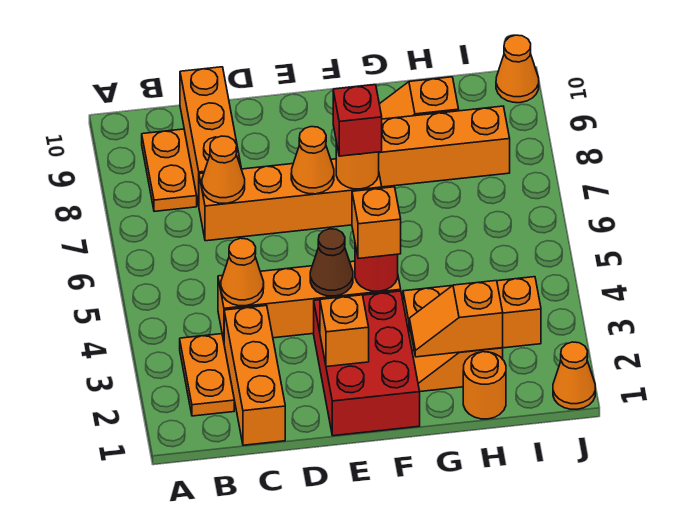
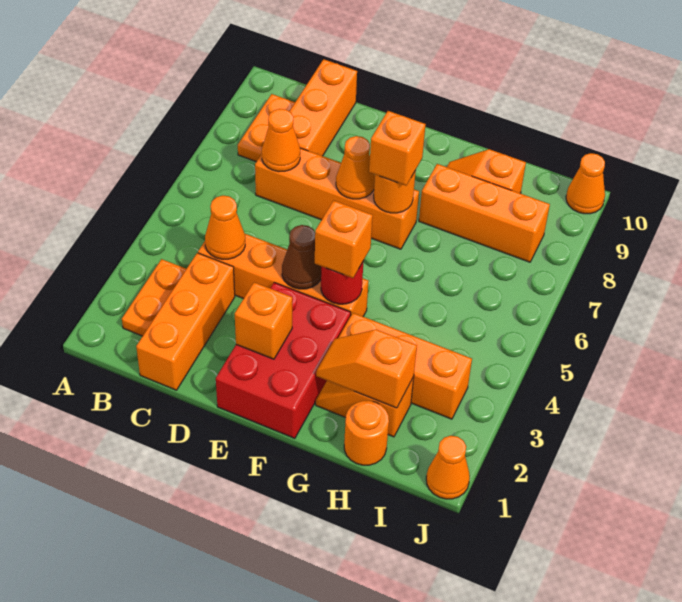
red 1x1 brick [333,85,382,156] -> orange 1x1 brick [369,111,426,185]

